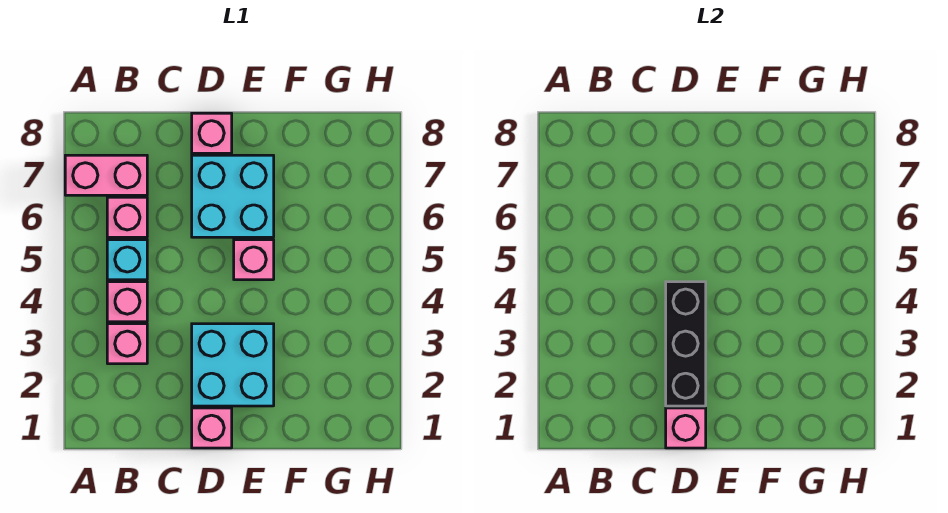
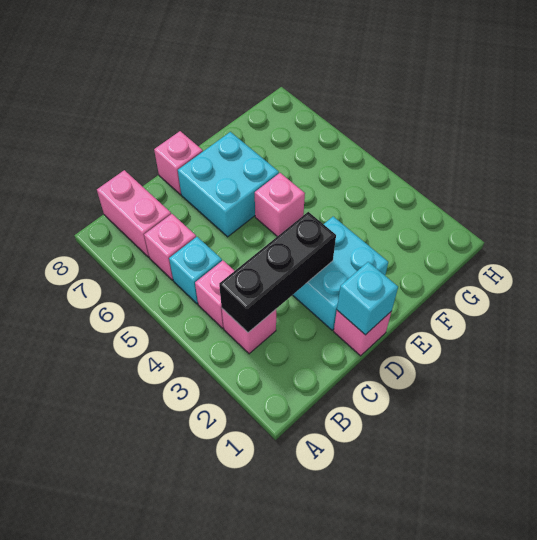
pink 1x2 brick [65,155,147,195] -> pink 1x2 brick turned to [97,170,171,257]
pink 1x1 brick [666,408,706,448] -> cyan 1x1 brick [337,262,398,335]
black 1x3 brick [666,282,706,406] -> black 1x3 brick turned to [219,212,336,332]

